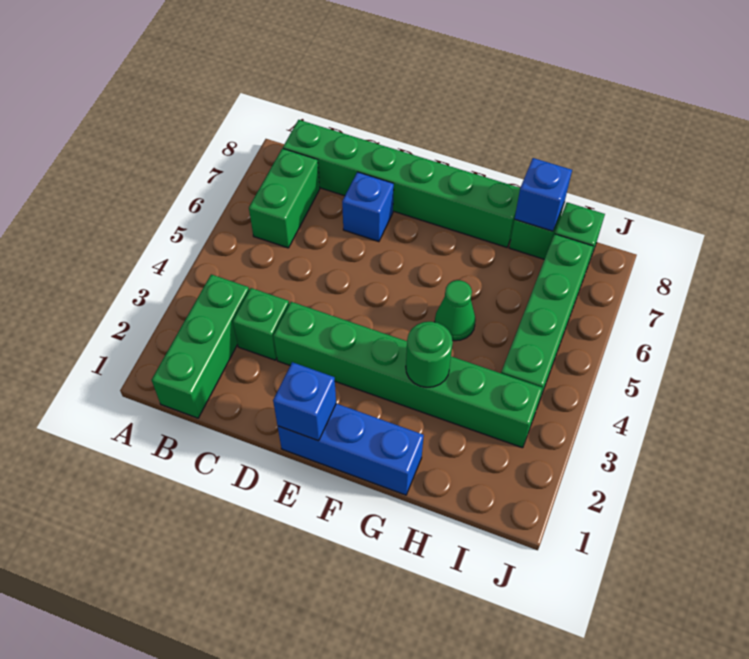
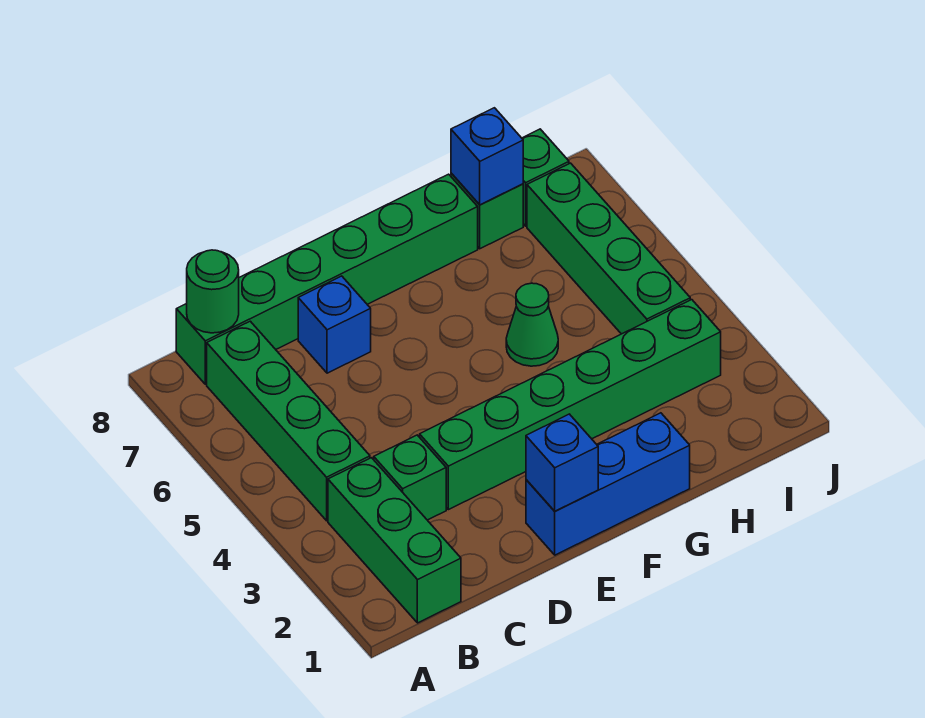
green 1x2 brick [249,148,320,248] -> green 1x4 brick [207,321,370,521]
green 1x1 round brick [406,322,453,387] -> green 1x1 round brick moved to [187,250,239,333]

